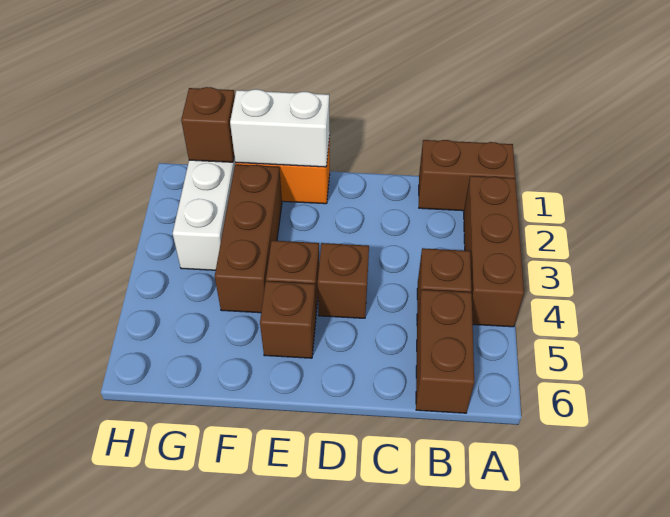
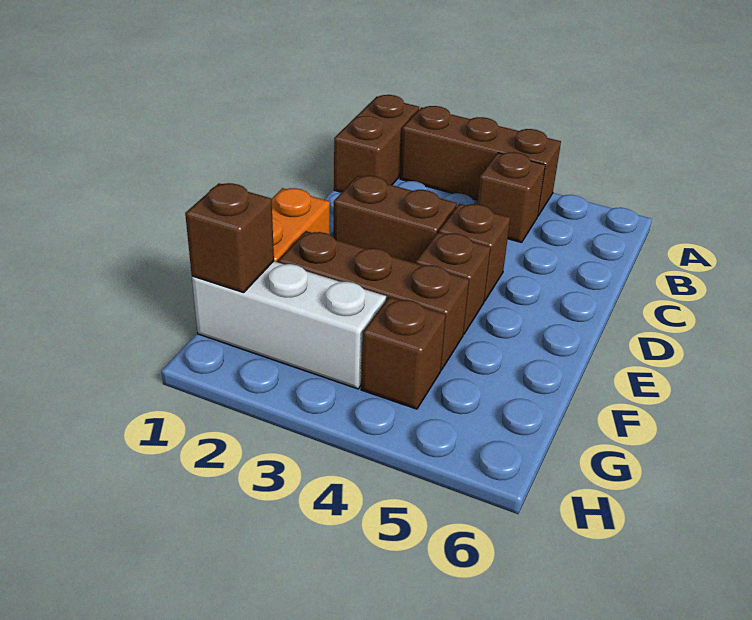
brown 1x2 brick [416,290,474,413] -> brown 1x2 brick moved to [334,176,457,263]
white 1x2 brick [230,89,330,167] -> none
brown 1x1 brick [260,281,316,358] -> brown 1x1 brick moved to [361,297,446,409]

